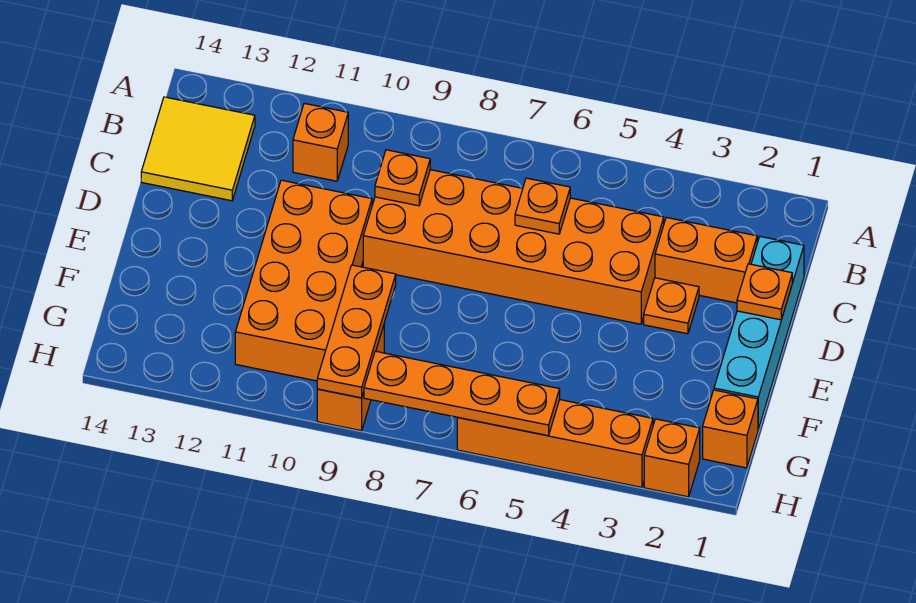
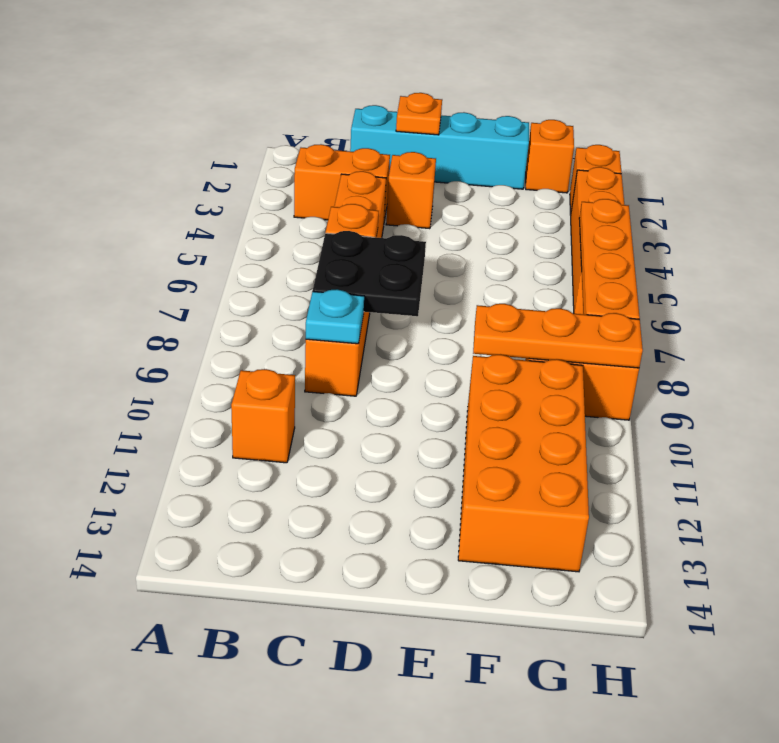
yellow 2x2 tile [141,97,255,201] -> none
orange 1x2 brick [655,217,757,303] -> orange 1x2 brick turned to [294,144,390,221]
orange 2x6 brick [363,170,664,324] -> orange 1x6 brick [305,171,386,396]
none -> black 2x2 plate [313,231,426,316]
orange 1x1 plate [375,150,430,206] -> cyan 1x1 plate [306,289,364,344]
orange 1x1 plate [644,278,699,334] -> orange 1x1 brick [386,152,436,229]
orange 2x4 brick [235,180,372,381] -> orange 2x4 brick turned to [458,355,589,572]

